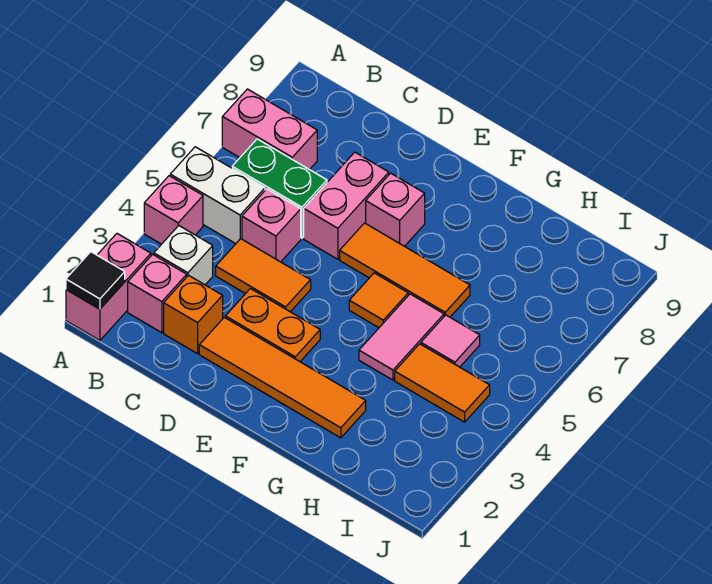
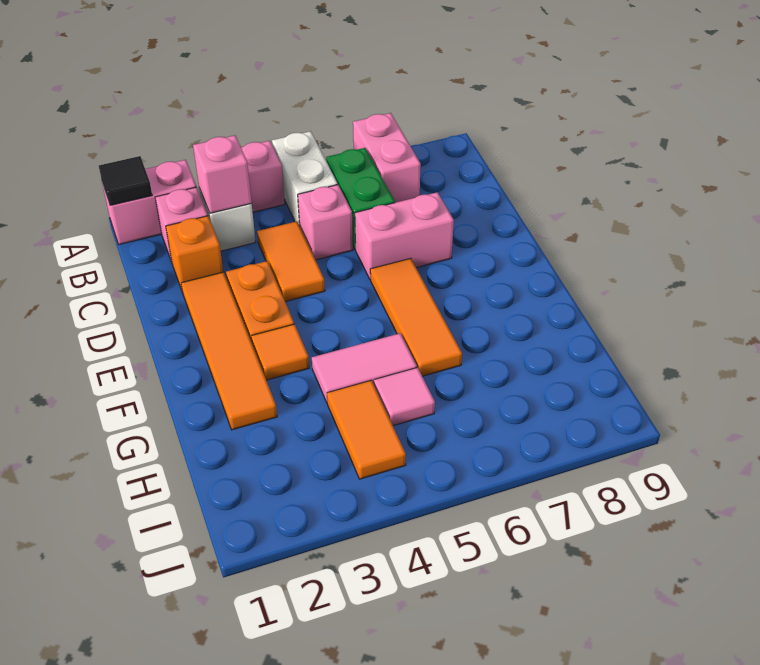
pink 1x1 brick [366,173,425,246] -> pink 1x1 brick moved to [193,135,252,213]
orange 1x1 tile [349,273,408,328] -> orange 1x1 tile moved to [251,324,309,380]

